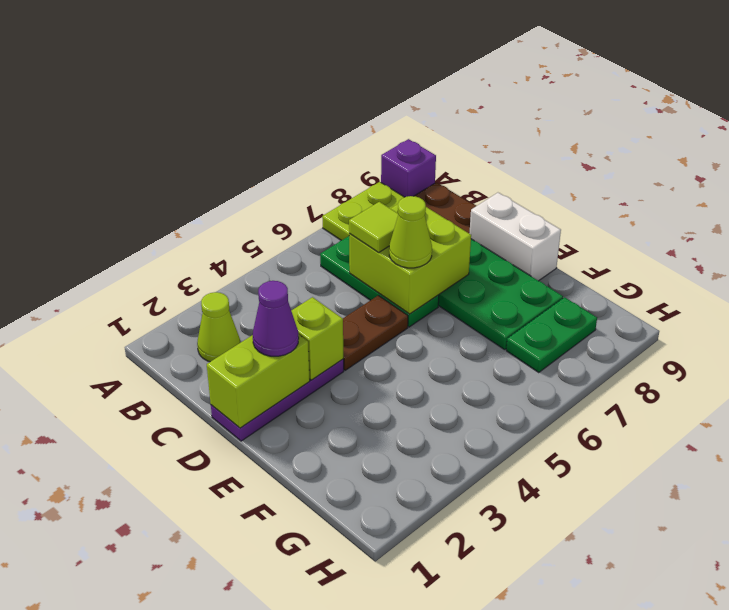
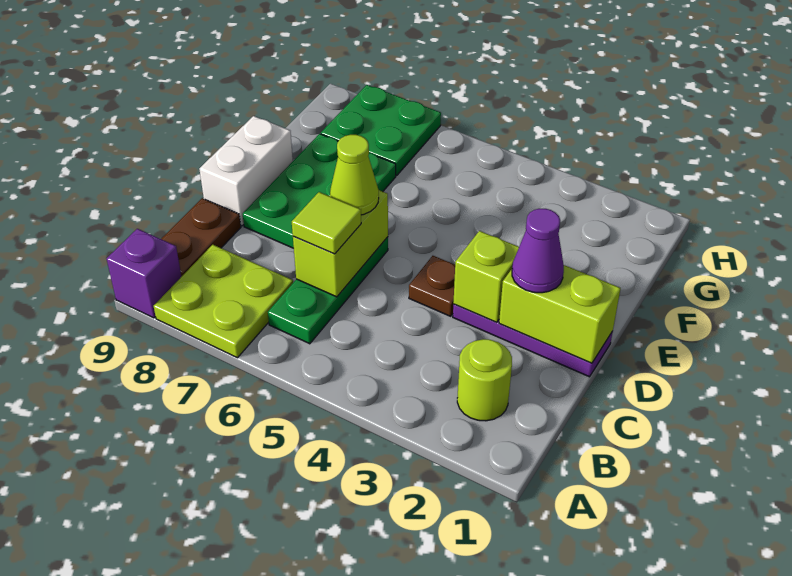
lime 1x1 cone [197,292,240,362] -> lime 1x1 round brick [457,339,512,421]
lime 2x2 brick [349,204,471,314] -> lime 1x2 brick [293,190,388,297]
brown 1x2 plate [343,295,408,370] -> brown 1x1 plate [409,256,455,316]
green 1x2 plate [506,297,597,373] -> green 2x2 plate [321,85,441,176]

